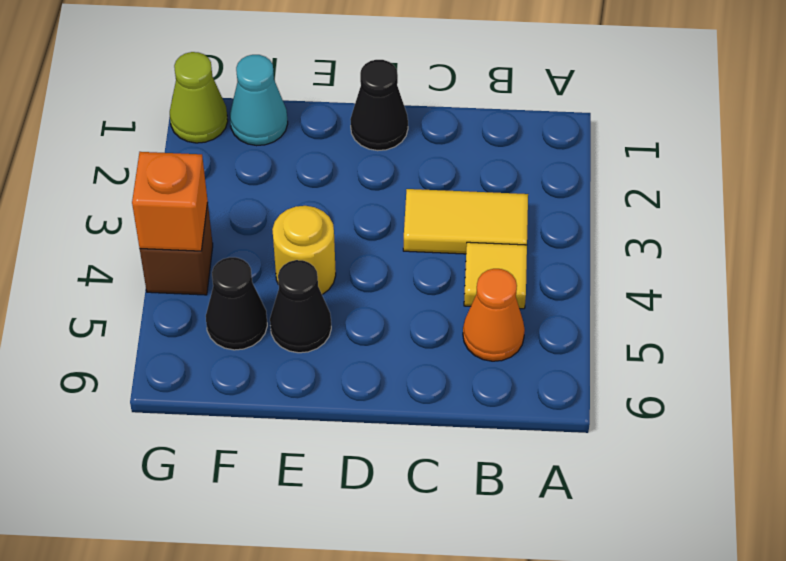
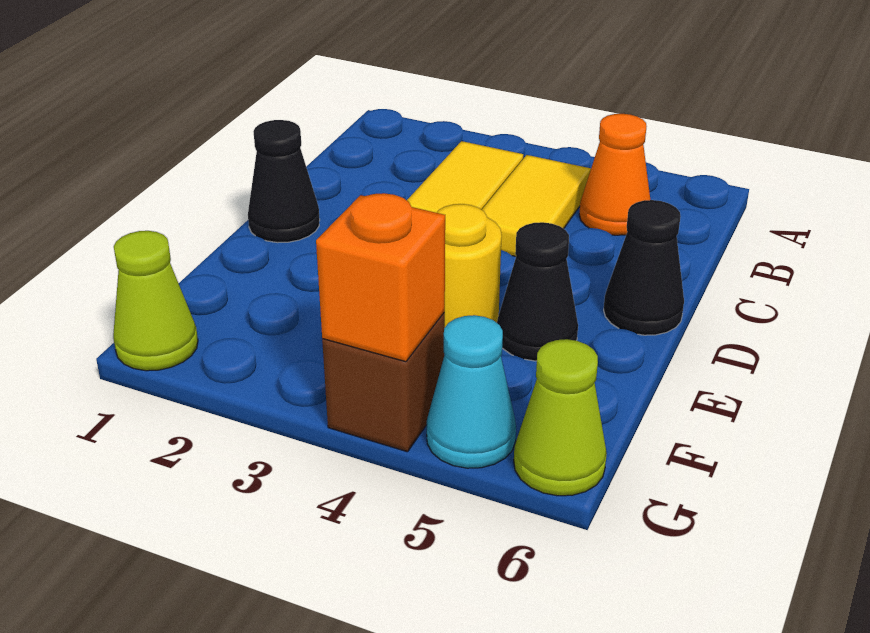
yellow 1x1 tile [464,242,527,309] -> yellow 1x2 tile [482,155,591,256]
cyan 1x1 cone [230,55,288,146] -> cyan 1x1 cone moved to [427,315,516,468]
black 1x1 cone [206,257,267,350] -> black 1x1 cone moved to [604,200,684,335]
none -> lime 1x1 cone [514,339,607,496]

